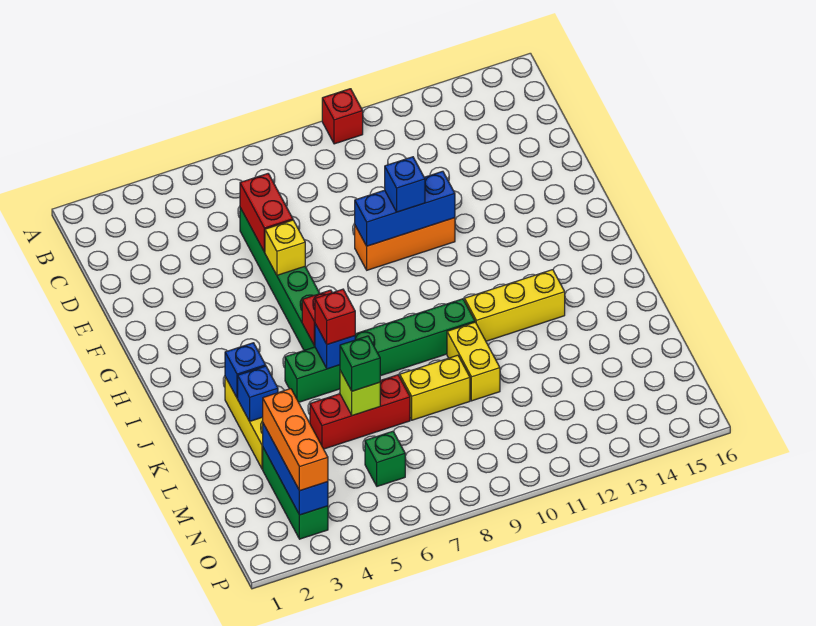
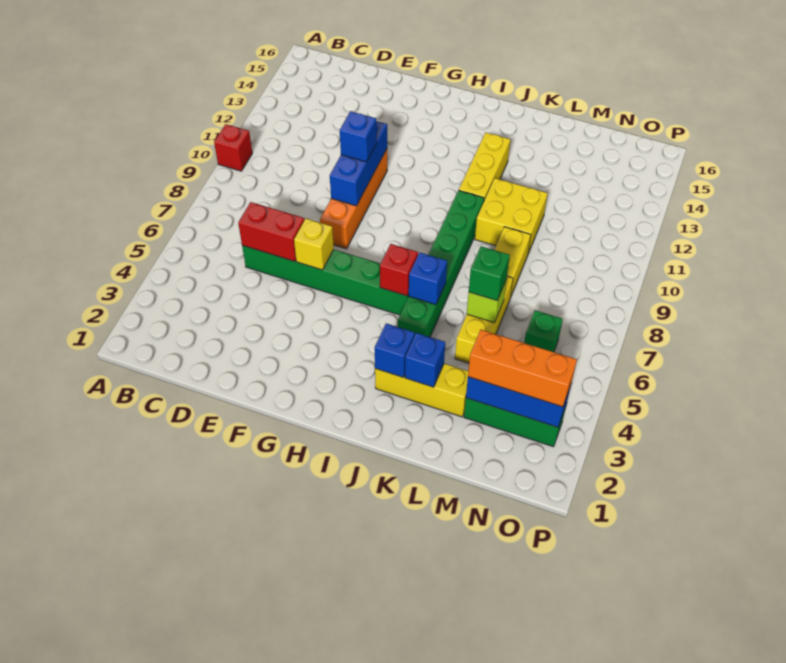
orange 1x3 brick [355,218,455,270] -> orange 1x4 brick [320,149,387,249]
red 1x1 brick [315,289,356,345] -> none
yellow 1x2 brick [447,322,500,401] -> yellow 2x2 brick [475,178,548,253]
red 1x3 brick [310,375,410,449] -> yellow 1x3 brick [455,276,513,363]

